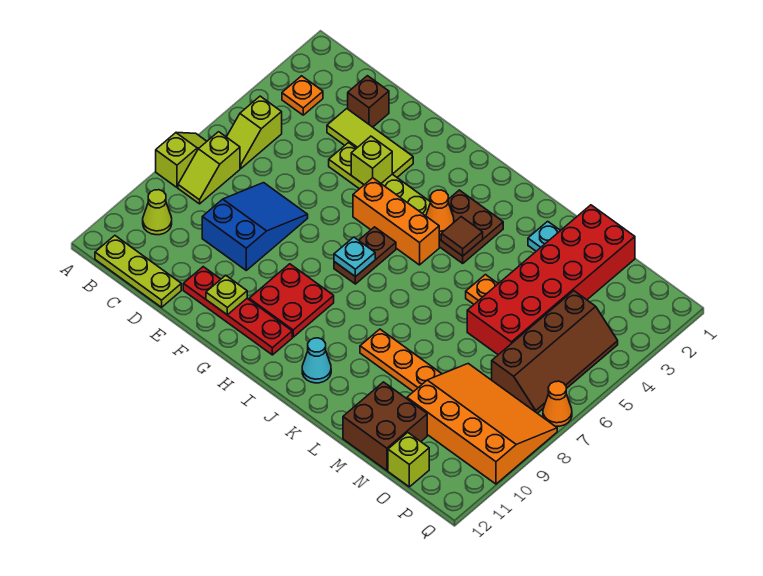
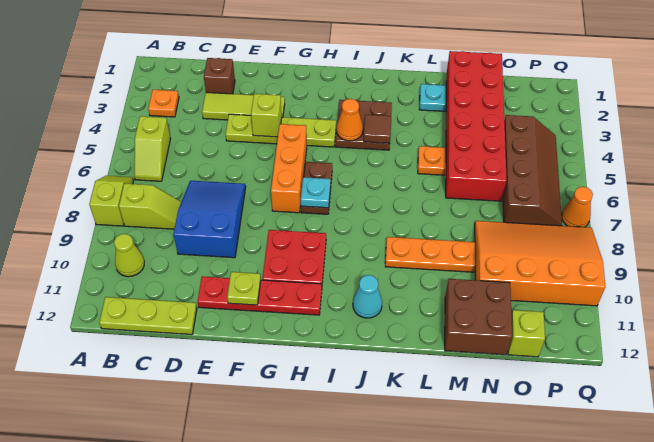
lime 1x2 slope [178,132,240,204] -> lime 1x2 slope turned to [119,183,181,229]
orange 1x3 brick [353,178,439,265] -> orange 1x3 brick turned to [271,124,307,213]

